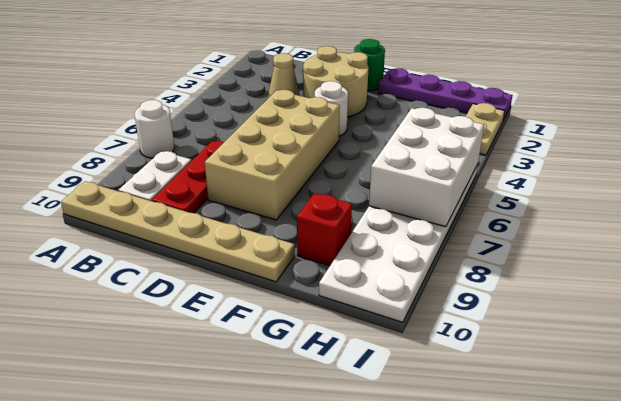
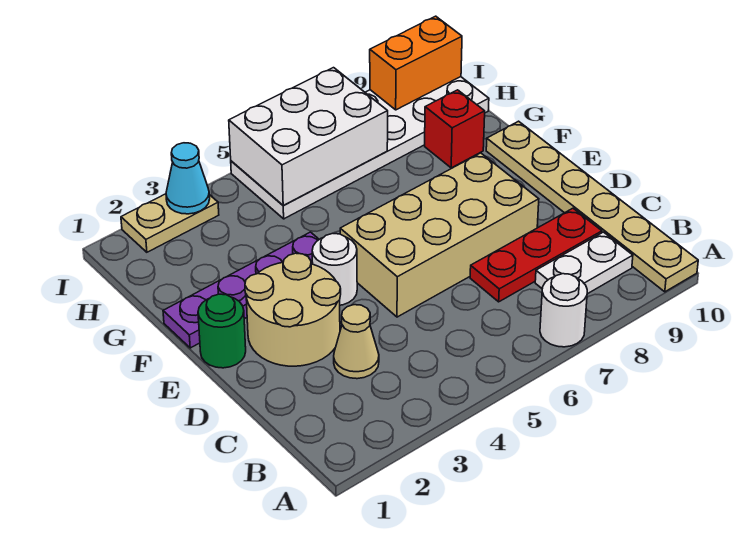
purple 1x4 plate [378,68,512,120] -> purple 1x4 plate turned to [163,232,319,348]
none -> cyan 1x1 cone [166,143,210,214]
none -> orange 1x2 brick [370,16,462,110]

